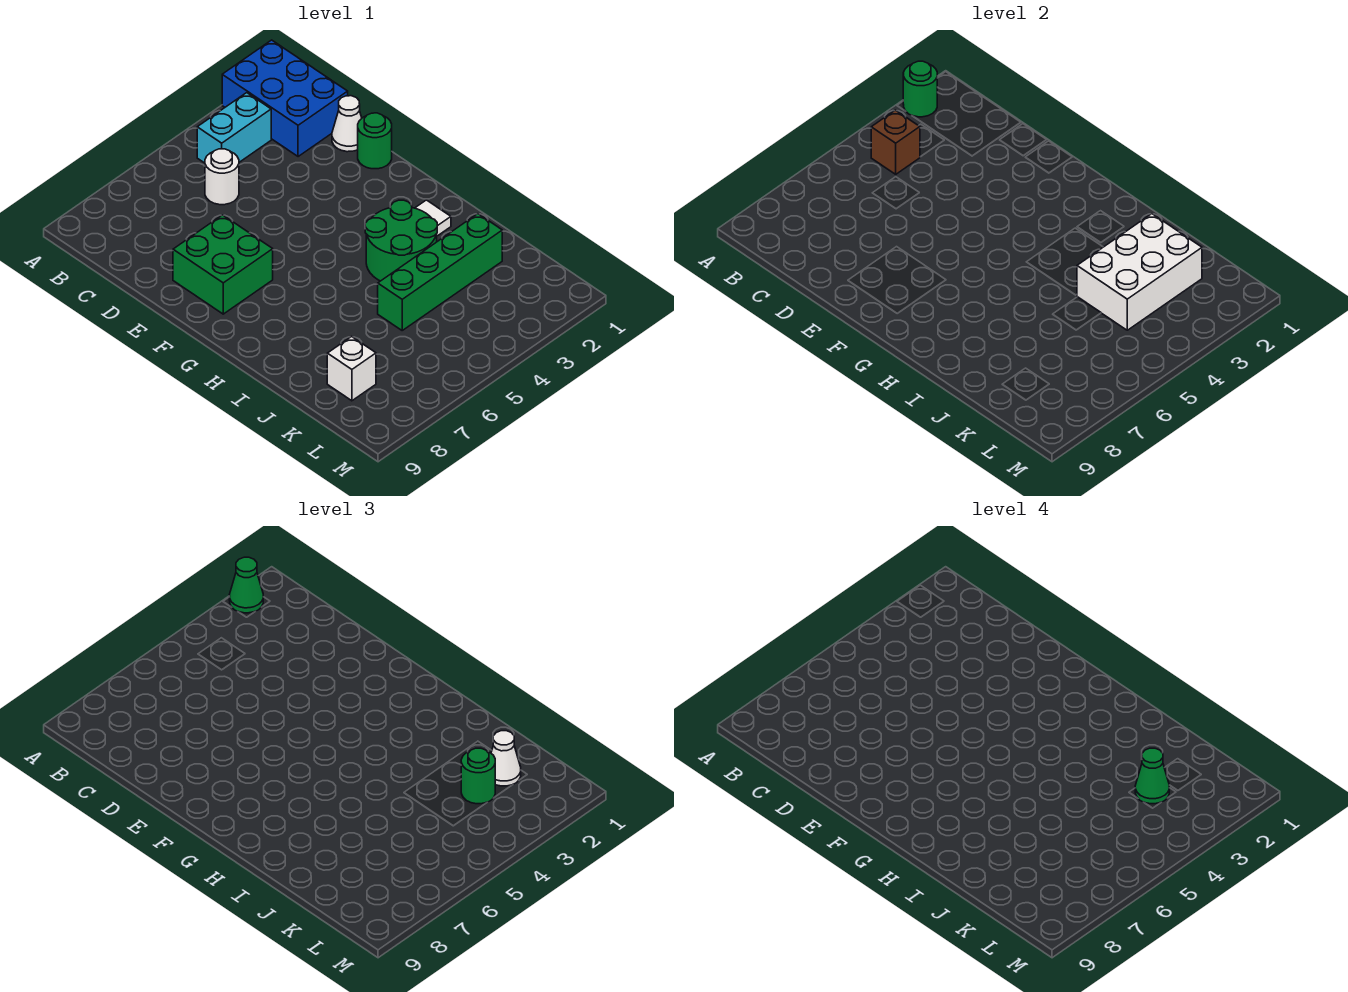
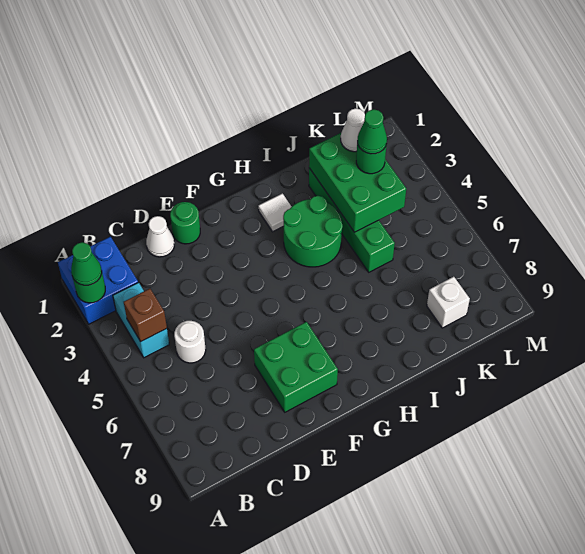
blue 2x3 brick [222,40,348,157] -> blue 2x2 brick [58,237,138,324]
white 2x3 brick [1077,214,1202,330] -> green 2x3 brick [309,133,406,232]

